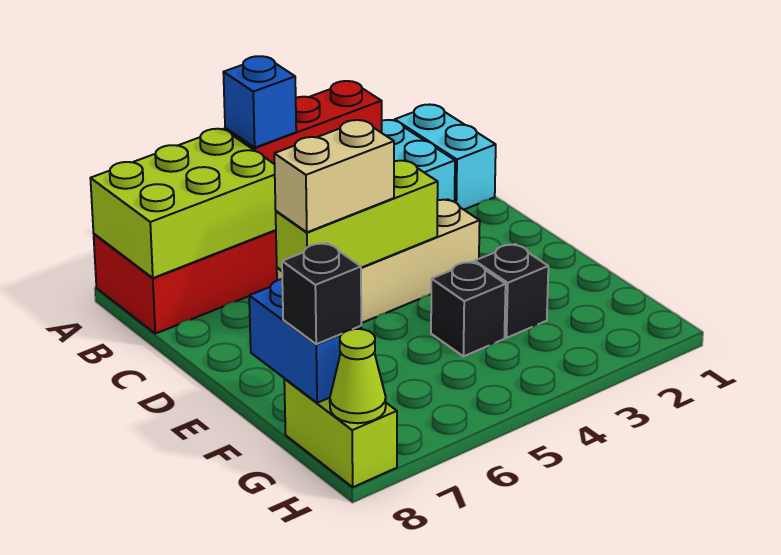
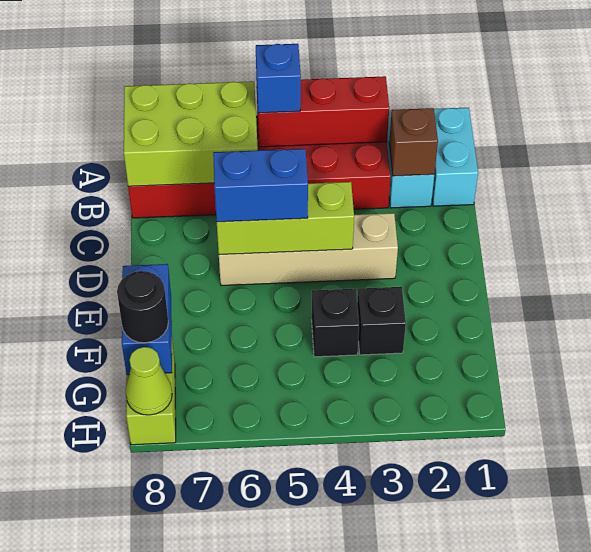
none -> brown 1x1 brick [389,108,438,176]
tan 1x2 brick [274,120,394,232] -> blue 1x2 brick [213,149,308,222]
black 1x1 brick [282,243,361,344] -> black 1x1 round brick [117,271,168,343]

